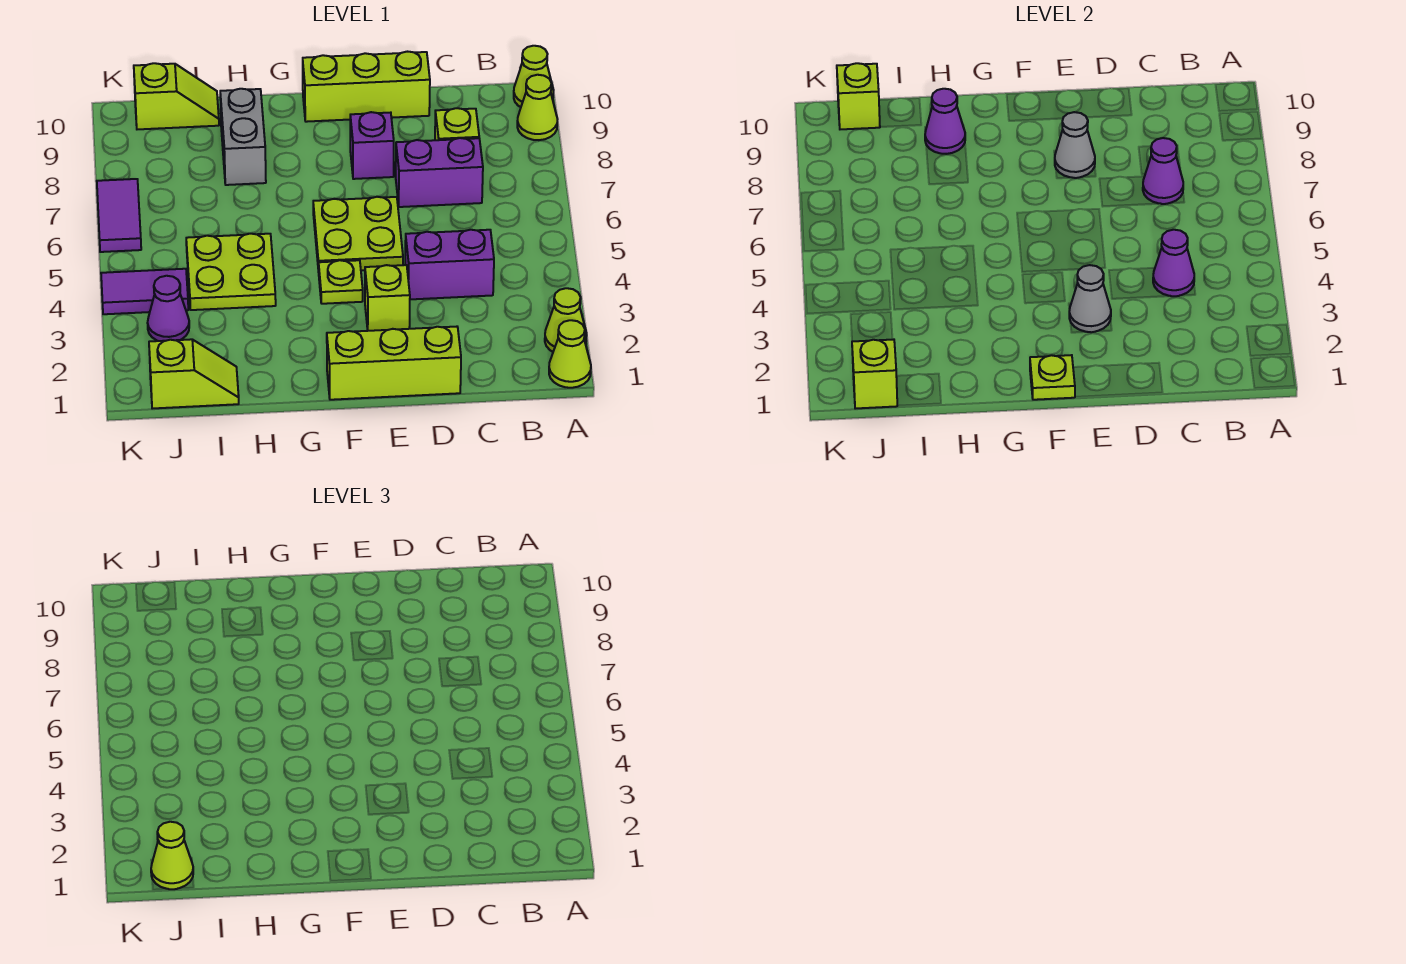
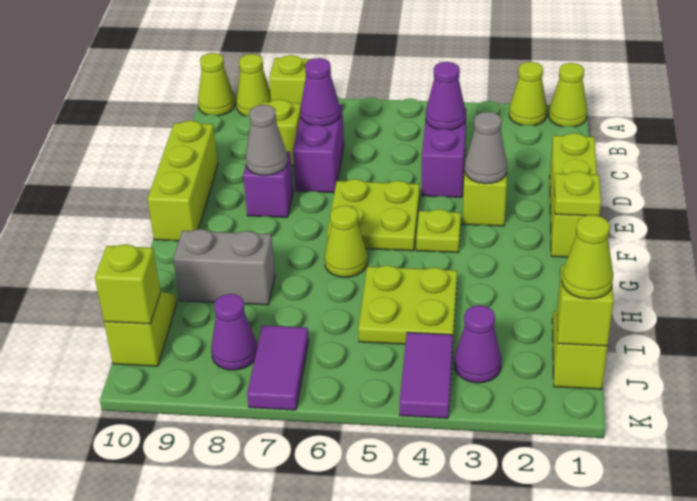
none -> lime 1x1 brick [269,55,311,103]
none -> lime 1x1 cone [325,205,368,277]
purple 1x1 cone [925,89,965,154] -> purple 1x1 cone moved to [211,294,257,370]
purple 1x2 tile [97,179,141,252] -> purple 1x2 tile turned to [247,325,309,410]

